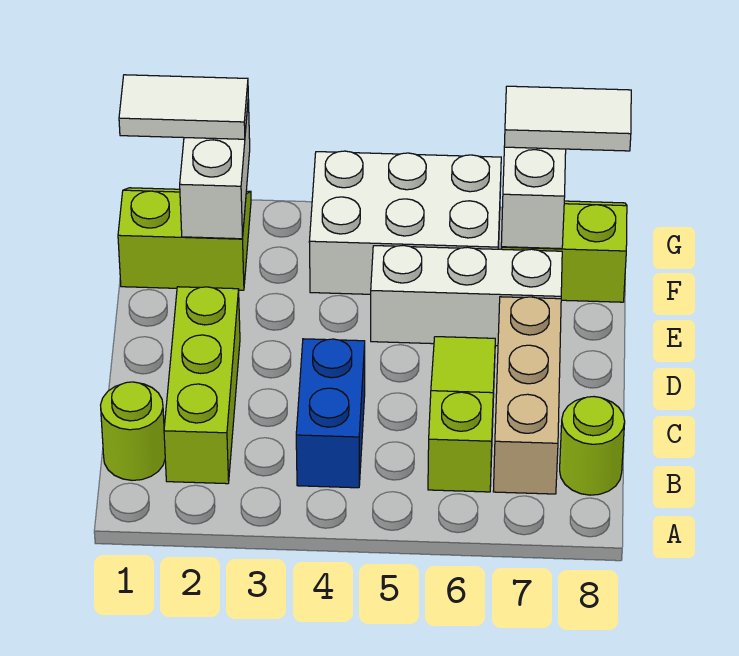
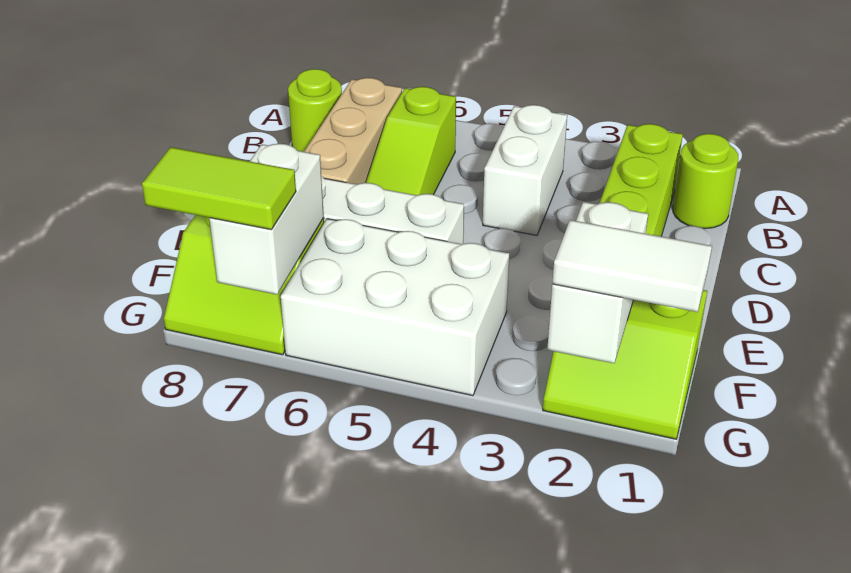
blue 1x2 brick [296,339,365,488] -> white 1x2 brick [483,105,567,235]
white 1x2 tile [504,86,631,151] -> lime 1x2 tile [142,147,296,230]

